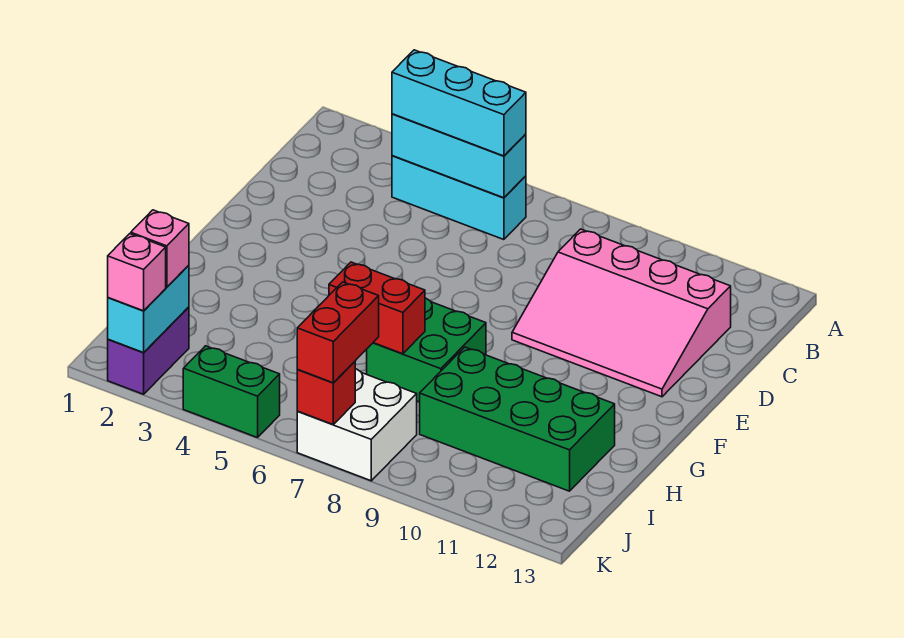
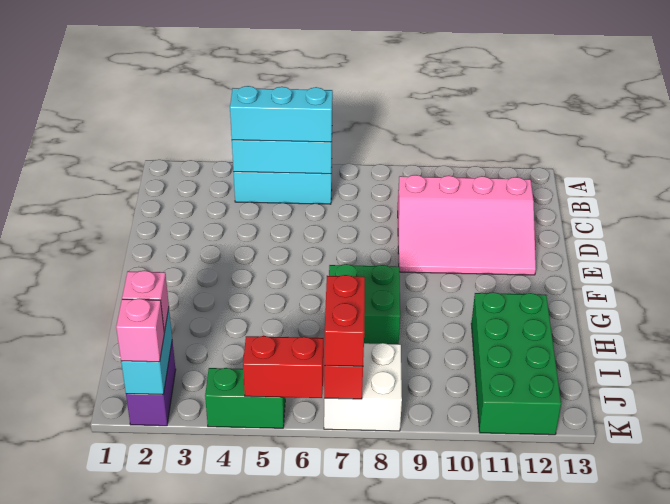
red 1x2 brick [329,262,425,354] -> red 1x2 brick moved to [243,336,324,398]
green 2x4 brick [420,347,615,491] -> green 2x4 brick turned to [471,292,561,435]

